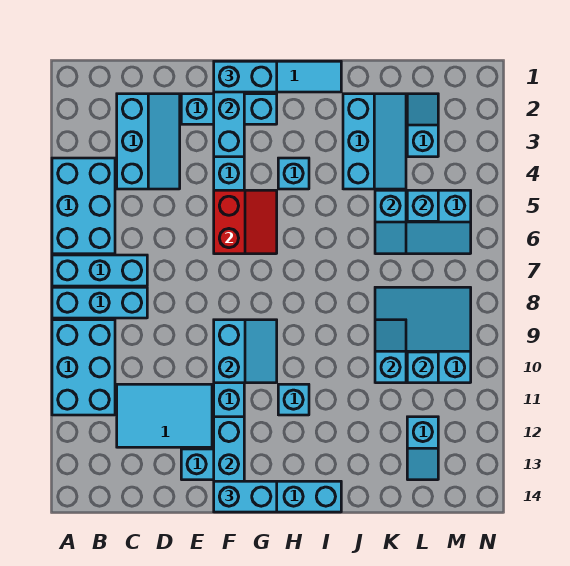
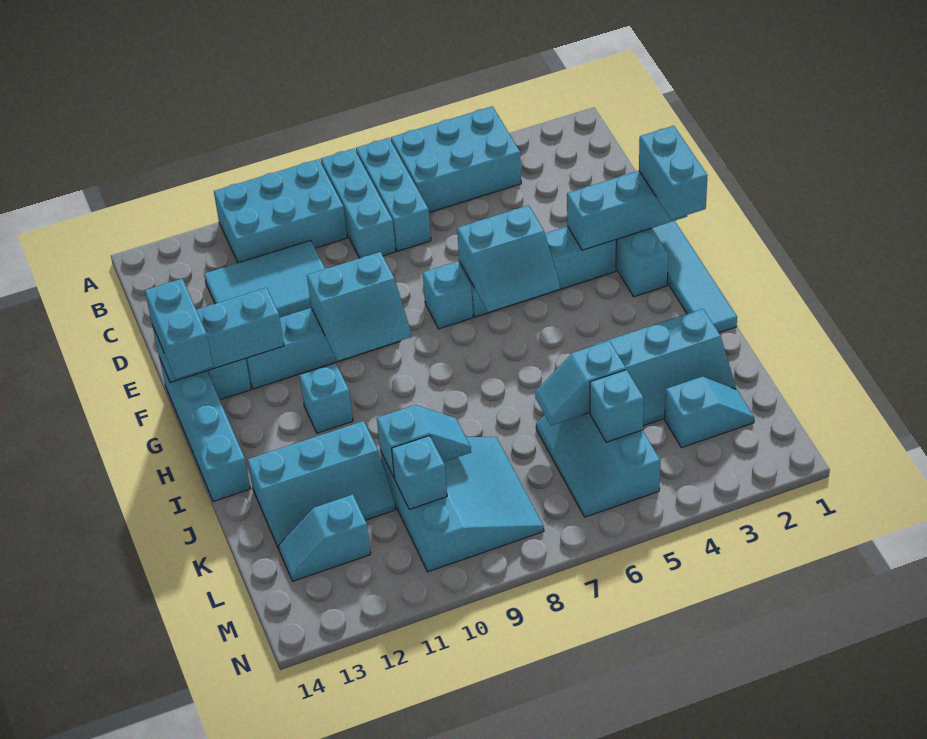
cyan 2x3 slope [117,94,180,189] -> cyan 2x3 slope moved to [248,421,396,549]
cyan 2x3 tile [117,384,212,447] -> cyan 2x3 tile turned to [204,240,325,318]
red 2x2 slope [214,190,277,254] -> cyan 2x2 slope [457,205,560,312]
cyan 1x1 brick [278,158,309,189] -> cyan 1x1 brick moved to [423,262,473,329]

